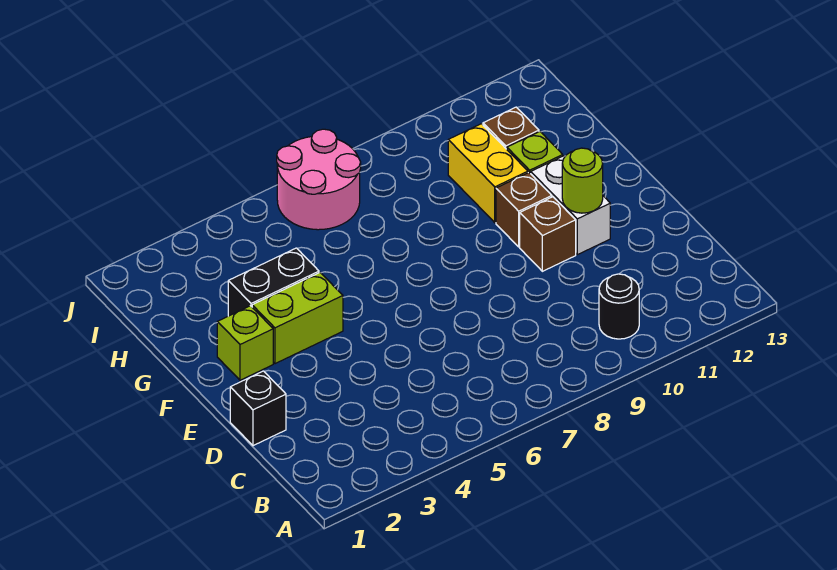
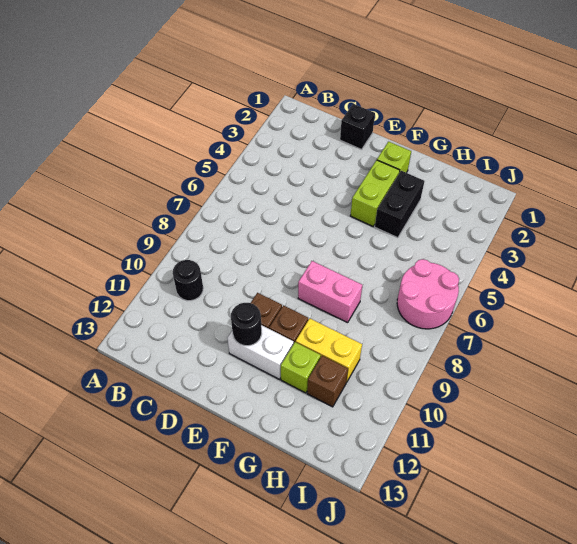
lime 1x1 round brick [562,148,603,213] -> black 1x1 round brick [231,303,262,346]
none -> pink 1x2 brick [298,261,362,323]

